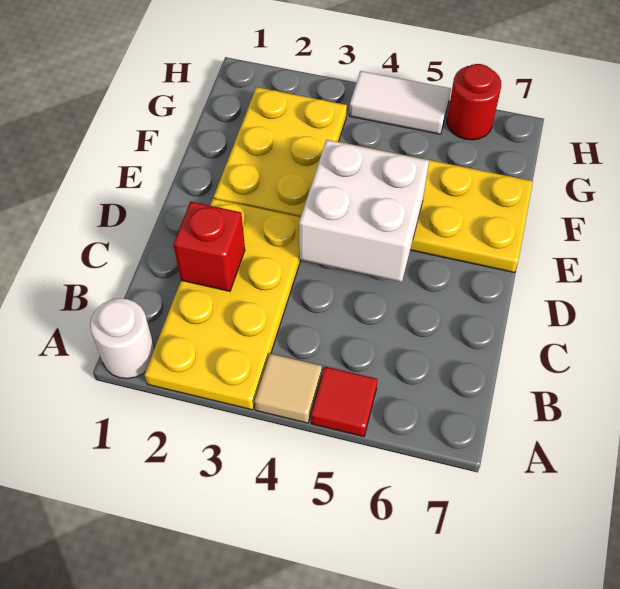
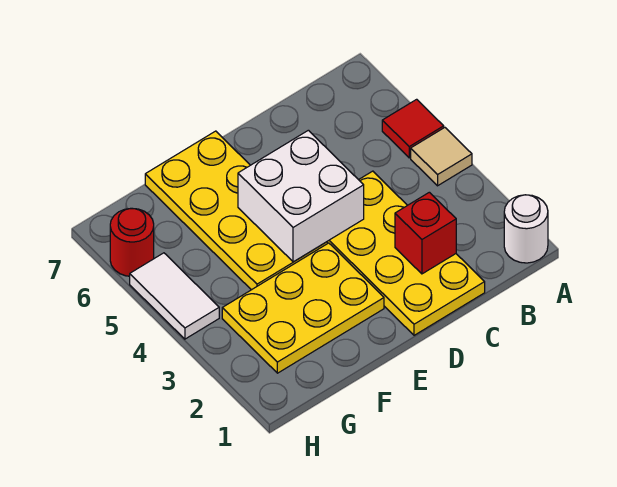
yellow 2x4 plate [145,199,301,410] -> yellow 2x4 plate turned to [327,171,485,335]

